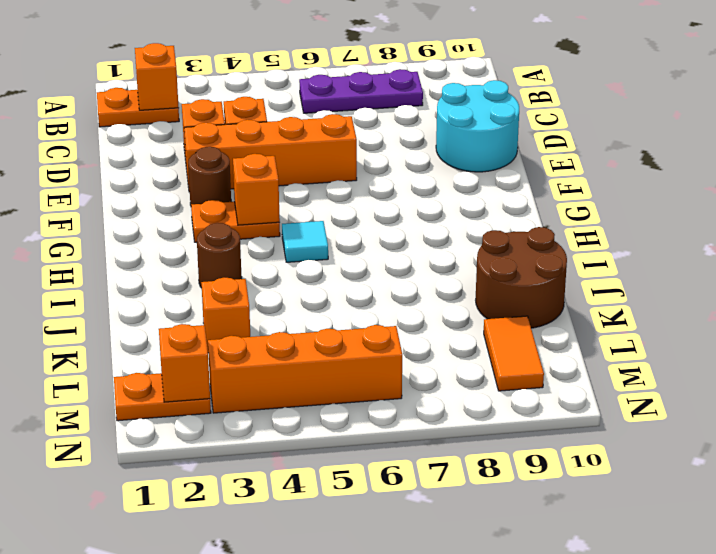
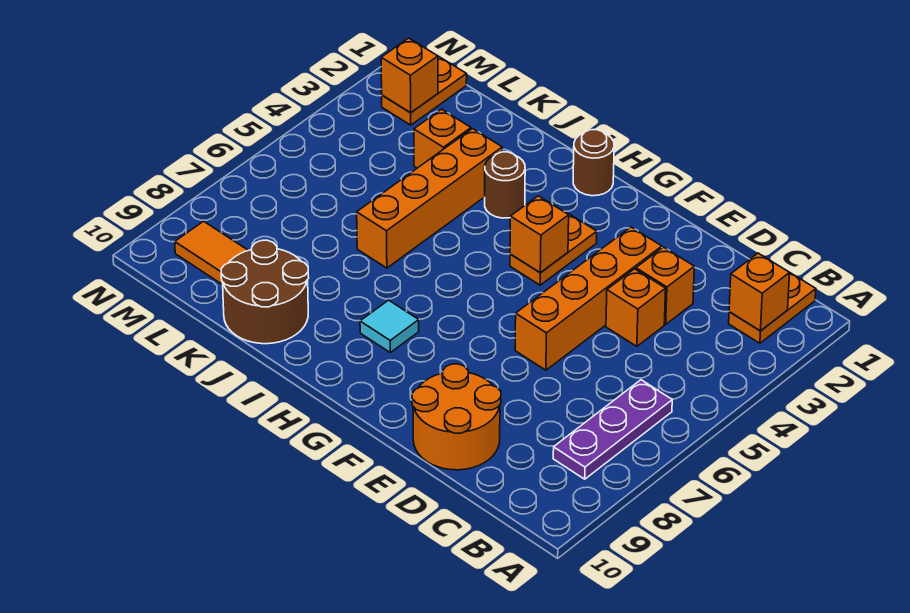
cyan 2x2 round brick [436,80,519,172] -> orange 2x2 round brick [412,364,501,470]
brown 1x1 round brick [188,147,231,205] -> brown 1x1 round brick moved to [573,130,614,196]
cyan 1x1 tile [282,221,328,262] -> cyan 1x1 tile moved to [360,300,419,352]
orange 1x4 brick [208,325,402,413] -> orange 1x4 brick moved to [357,129,502,268]

